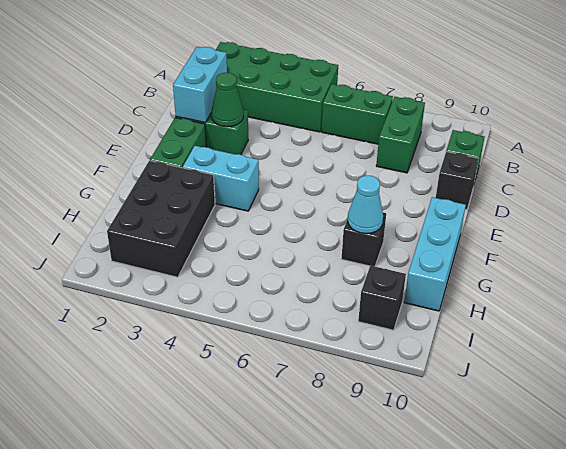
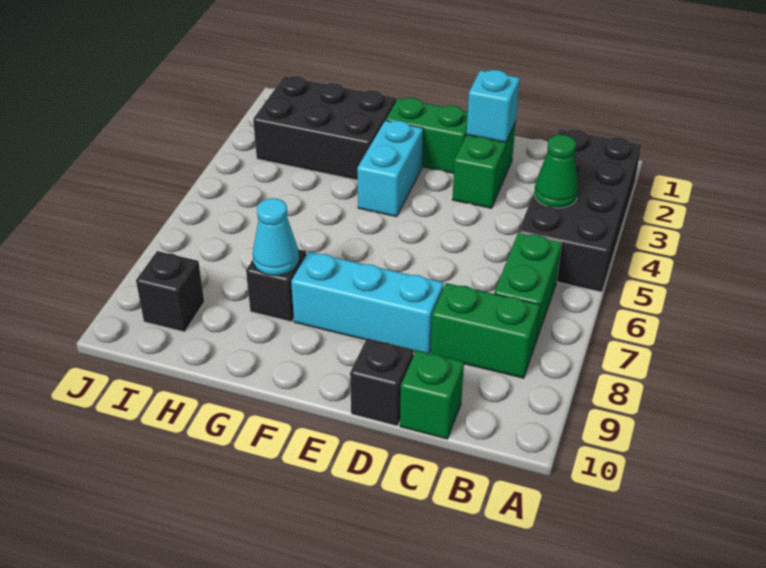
green 2x4 brick [216,42,338,132] -> black 2x4 brick [518,129,641,292]
cyan 1x2 brick [173,47,227,123] -> cyan 1x1 brick [467,70,520,142]
green 1x1 cone [211,73,244,127] -> green 1x1 cone moved to [534,135,578,208]
cyan 1x3 brick [404,197,466,311] -> cyan 1x3 brick moved to [291,252,444,353]

